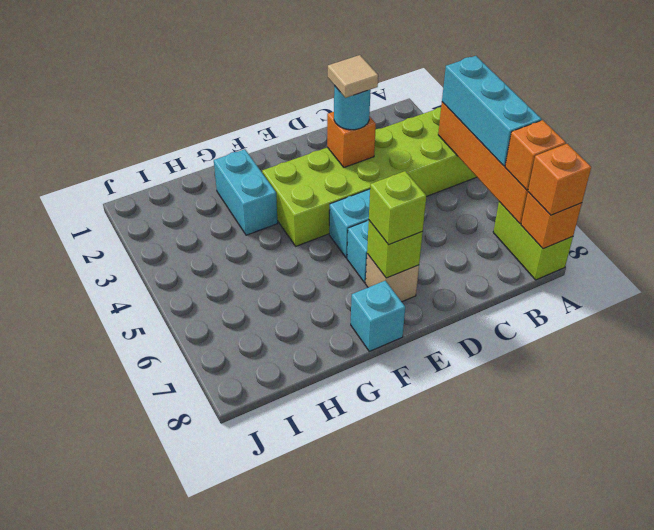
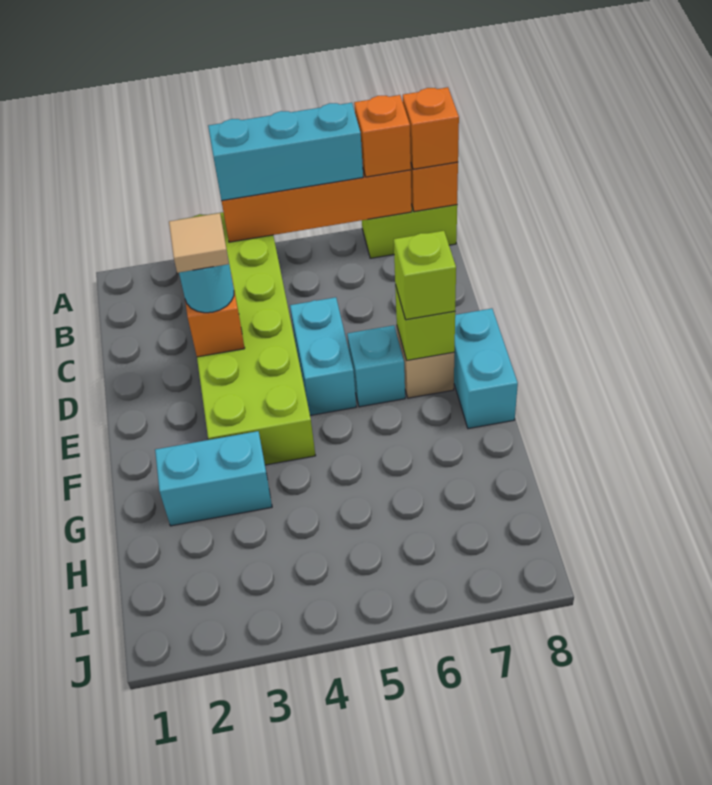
cyan 1x1 brick [351,281,405,351] -> cyan 1x2 brick [454,308,518,429]

